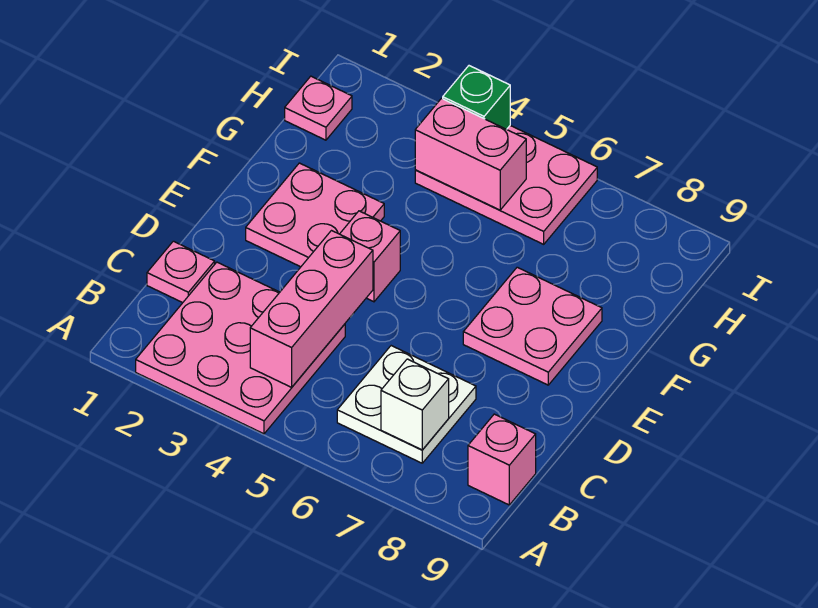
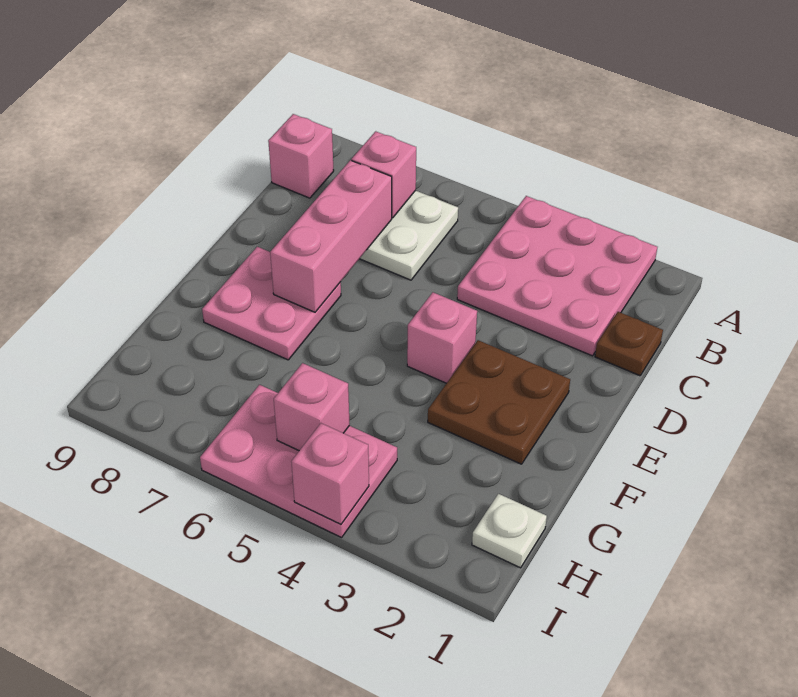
pink 1x3 brick [250,231,373,387] -> pink 1x3 brick moved to [270,160,392,312]
white 1x1 brick [381,359,449,450] -> pink 1x1 brick [351,131,416,218]
pink 1x1 plate [147,241,215,303] -> brown 1x1 plate [595,312,663,376]
pink 2x2 plate [246,163,384,267] -> brown 2x2 plate [428,340,570,464]
pink 1x1 plate [285,76,352,140] -> white 1x1 plate [472,494,547,568]
pink 1x2 brick [415,99,526,210] -> pink 1x1 brick [274,363,350,451]
green 1x1 brick [443,66,510,129] -> pink 1x1 brick [291,423,369,524]

